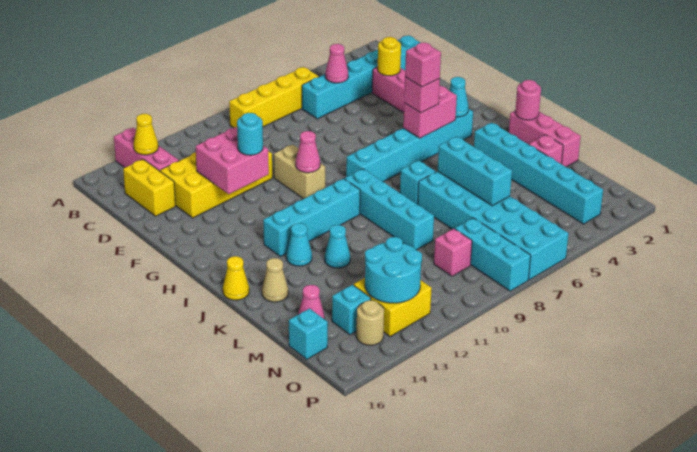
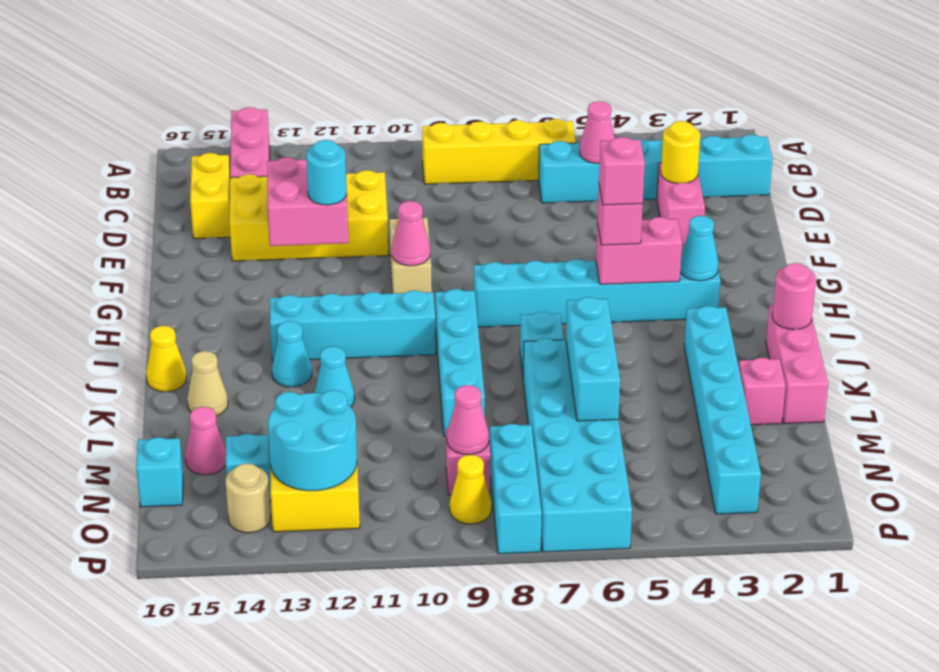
yellow 1x1 cone [133,114,158,155] -> yellow 1x1 cone moved to [450,455,492,524]
none -> pink 1x1 cone [447,385,489,455]

